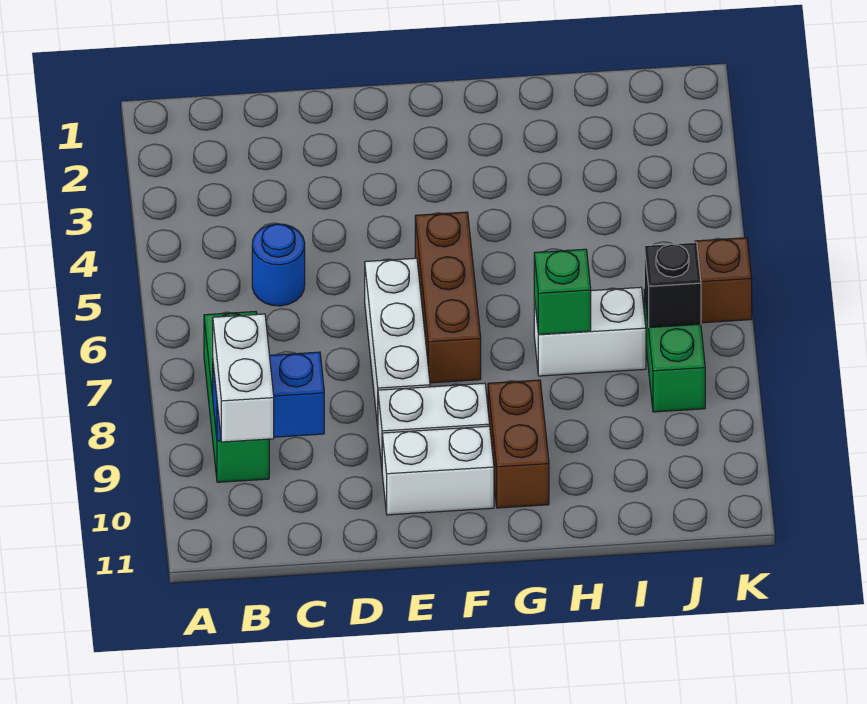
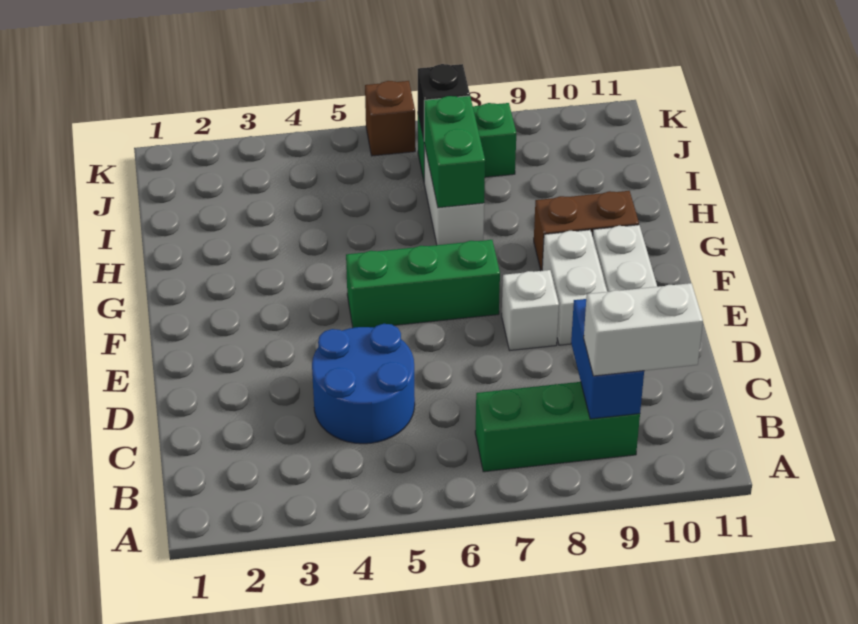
blue 1x1 round brick [252,224,305,306] -> blue 2x2 round brick [312,324,415,444]
white 1x3 brick [365,258,430,427] -> white 1x1 brick [502,270,559,350]
brown 1x3 brick [415,212,481,383] -> green 1x3 brick [346,240,500,328]
green 1x1 brick [534,249,591,334] -> green 1x2 brick [424,96,485,208]

